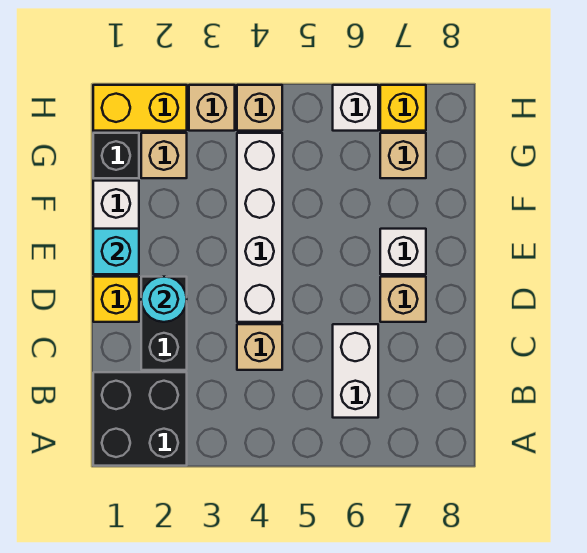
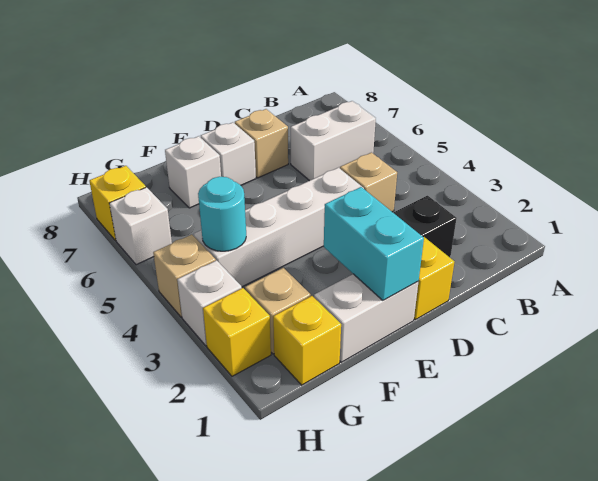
black 2x2 brick [93,372,187,466] -> none
cyan 1x1 round brick [141,277,187,322] -> cyan 1x1 round brick moved to [198,177,246,251]
cyan 1x1 brick [93,229,139,274] -> cyan 1x2 brick [324,187,424,300]
none -> white 1x1 brick [165,136,221,208]
black 1x1 brick [93,133,139,178] -> yellow 1x1 brick [273,296,341,385]
tan 1x1 brick [380,133,426,178] -> none
yellow 1x2 brick [93,85,187,131] -> yellow 1x1 brick [203,288,271,376]
tan 1x1 brick [189,85,235,131] -> white 1x1 brick [177,260,242,346]

